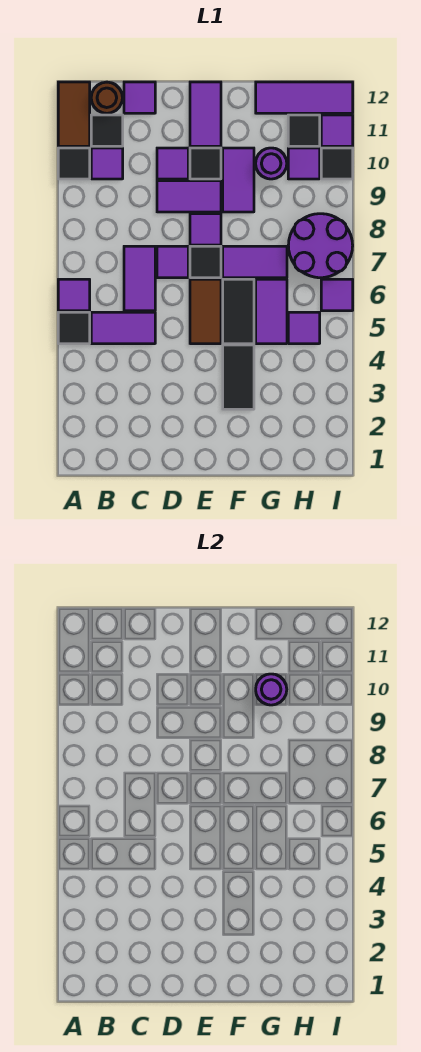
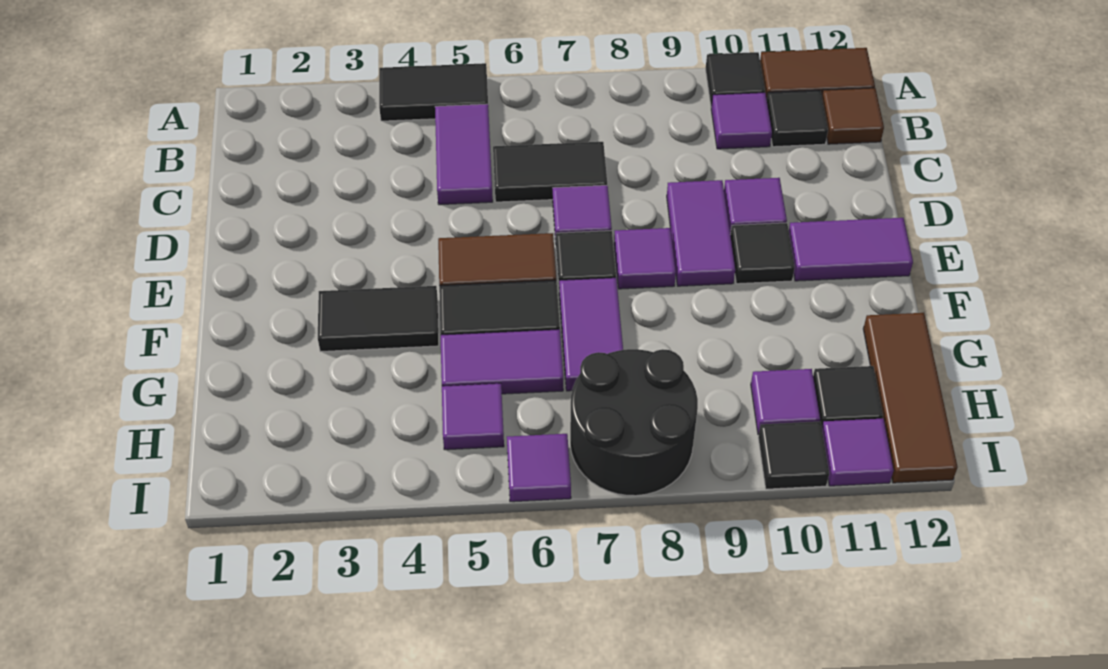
black 1x1 tile [58,312,90,344] -> black 1x2 tile [379,63,488,121]
purple 1x1 tile [58,279,90,311] -> none
brown 1x1 round brick [91,82,122,113] -> brown 1x1 tile [822,88,884,144]
purple 1x2 tile [124,246,155,311] -> black 1x2 tile [493,142,607,202]
purple 1x1 tile [124,82,155,113] -> none
purple 1x2 tile [223,148,254,212] -> none
purple 1x1 round brick [256,148,287,179] -> none
purple 1x1 round brick [256,674,287,705] -> none
purple 1x3 tile [256,82,353,113] -> brown 1x3 tile [863,313,958,483]
purple 2x2 round brick [288,214,353,278] -> black 2x2 round brick [570,349,698,496]

